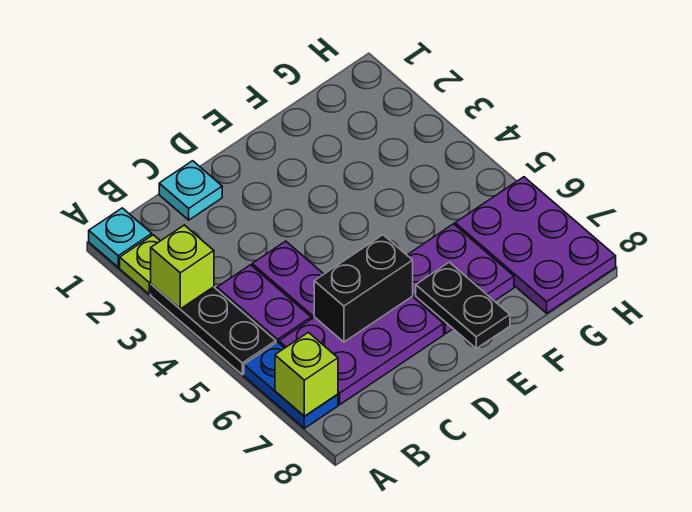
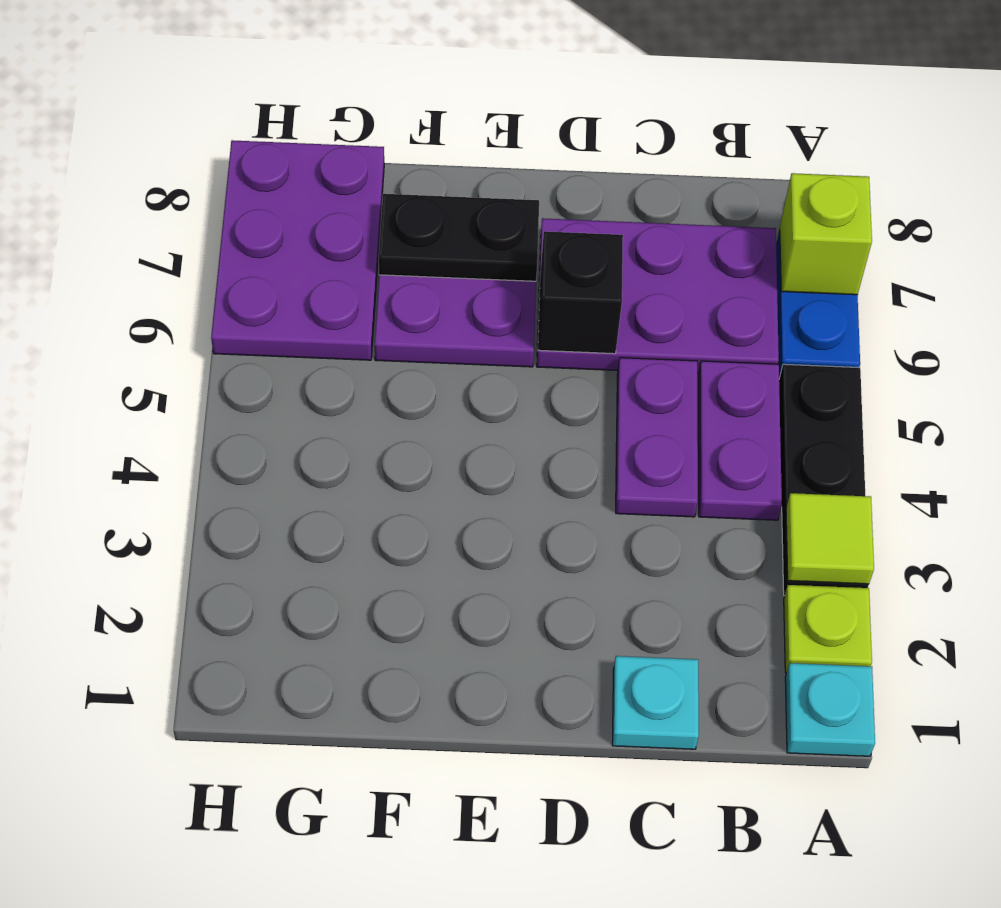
lime 1x1 brick [151,225,214,309] -> lime 1x1 tile [786,493,874,584]
black 1x2 brick [314,235,413,342] -> black 1x1 brick [538,231,623,354]
black 1x2 plate [416,262,510,348] -> black 1x2 plate turned to [379,194,539,281]

